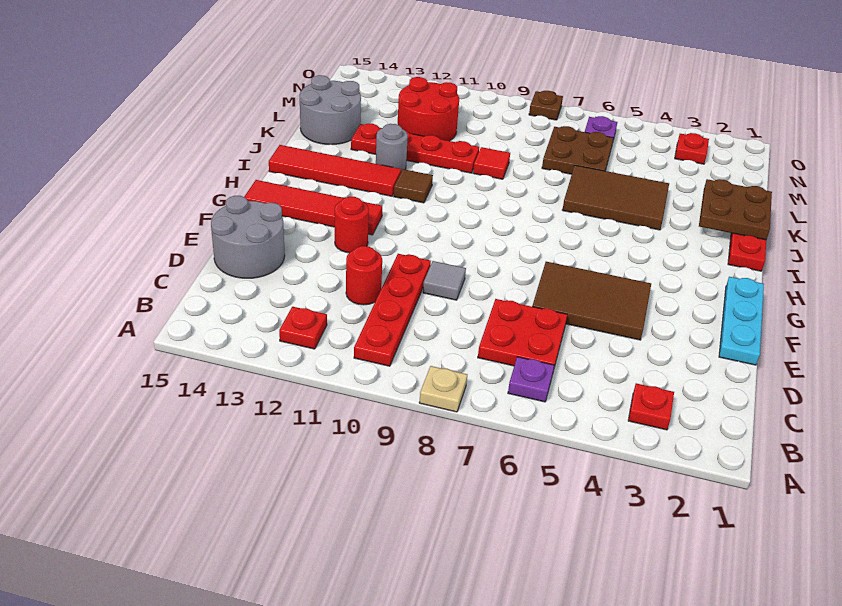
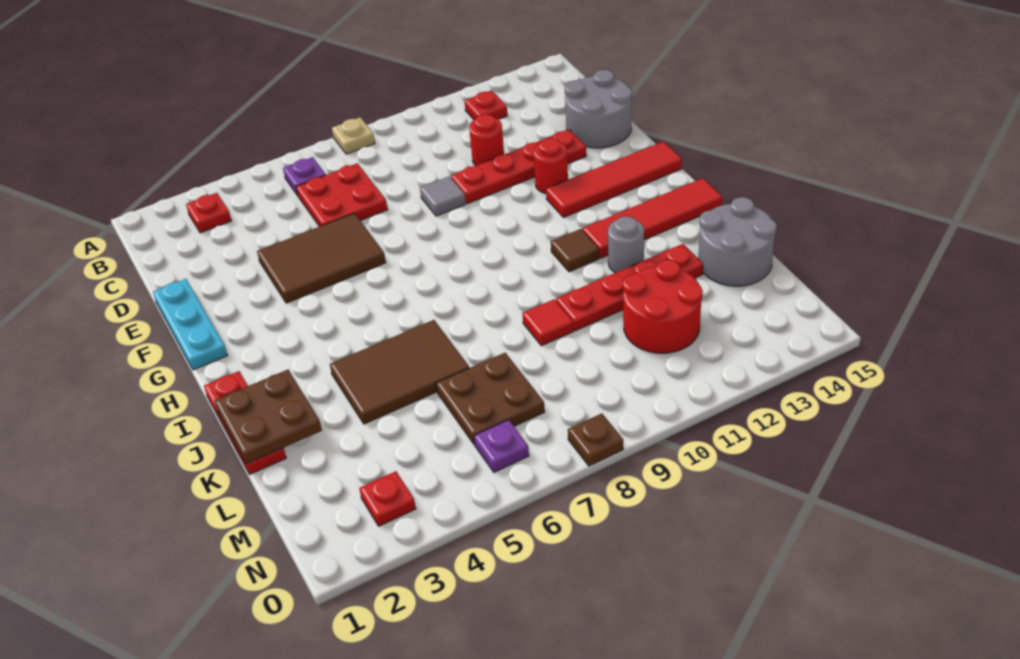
red 1x4 plate [354,254,431,366] -> red 1x4 plate turned to [451,129,586,204]

